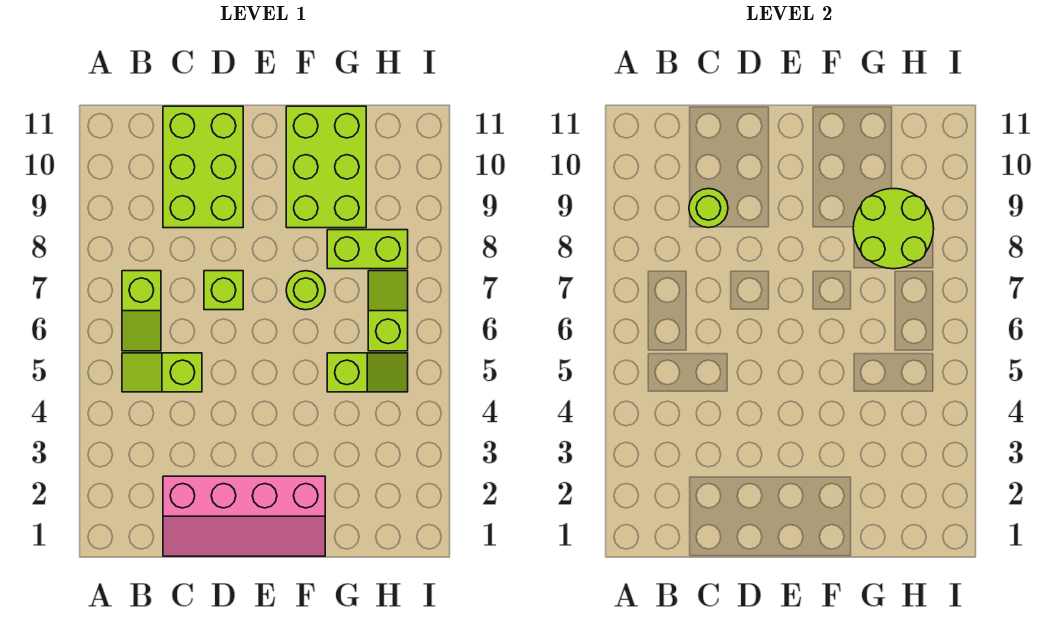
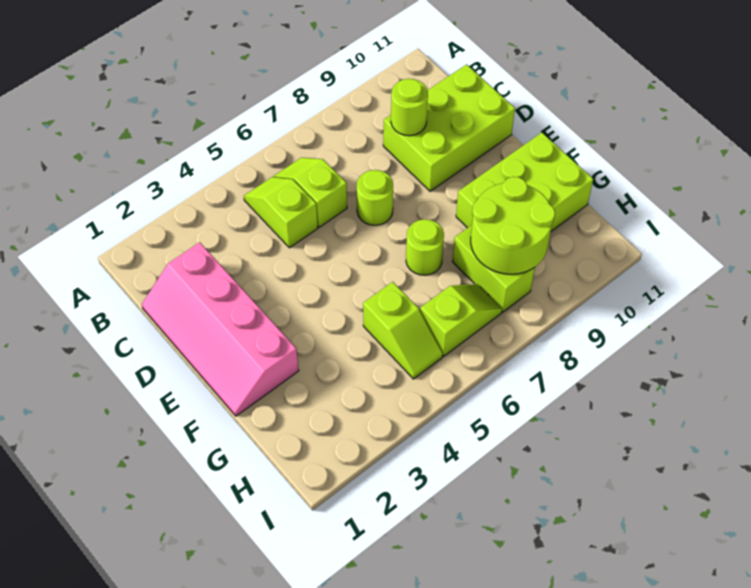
lime 1x2 slope [122,271,161,351] -> lime 1x2 slope turned to [274,158,347,227]
lime 1x1 brick [204,271,243,310] -> lime 1x1 round brick [357,170,393,225]

